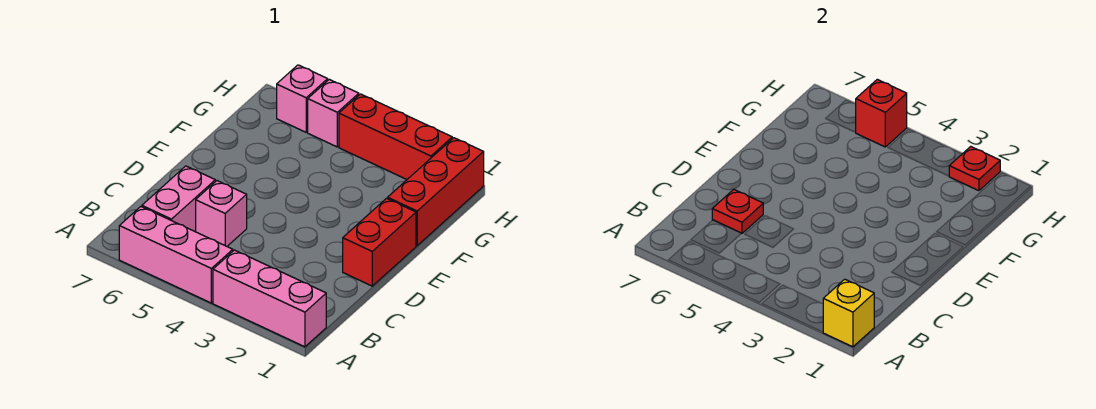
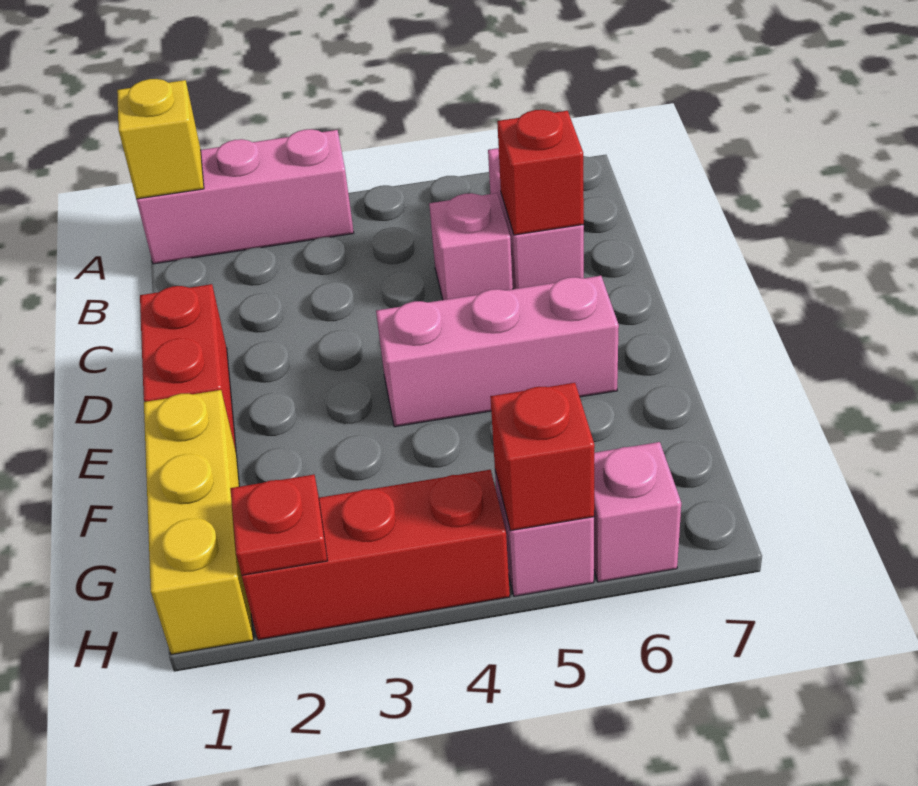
pink 1x3 brick [119,207,233,303] -> pink 1x3 brick moved to [376,276,619,427]
red 1x1 plate [712,189,763,233] -> red 1x1 brick [497,110,584,235]
red 1x3 brick [388,138,484,246] -> yellow 1x3 brick [144,390,253,655]

